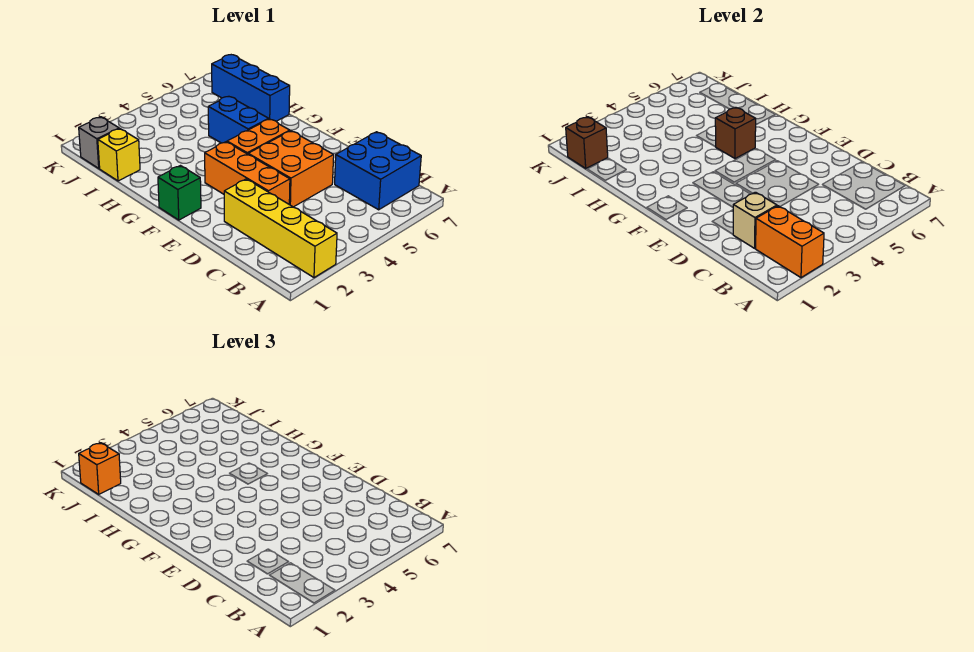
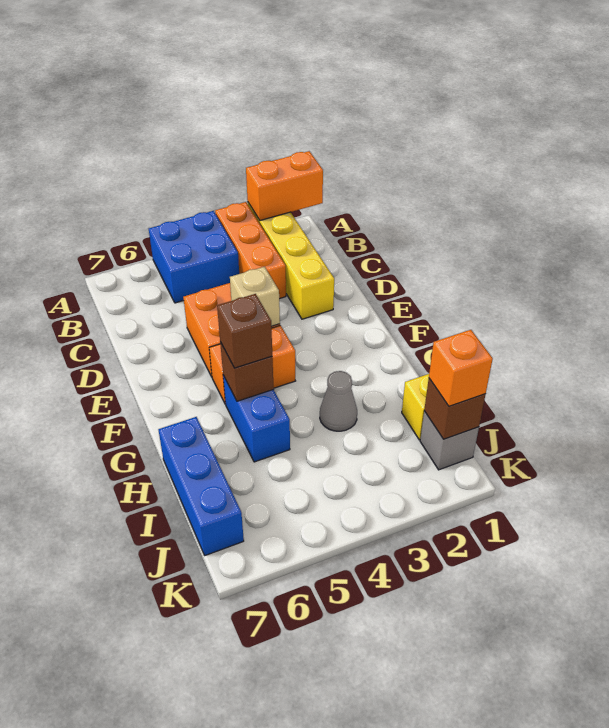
orange 1x2 brick [756,206,824,278] -> orange 1x2 brick turned to [246,151,323,220]
blue 2x2 brick [335,132,421,210] -> blue 2x2 brick moved to [149,211,239,303]
tan 1x1 brick [733,192,777,248] -> tan 1x1 brick moved to [230,267,280,326]
orange 1x3 brick [205,142,290,204] -> orange 1x3 brick moved to [215,202,286,299]
green 1x1 brick [158,166,201,220] -> none
none -> brown 1x1 brick [217,294,272,368]
none -> grey 1x1 cone [320,371,357,431]

